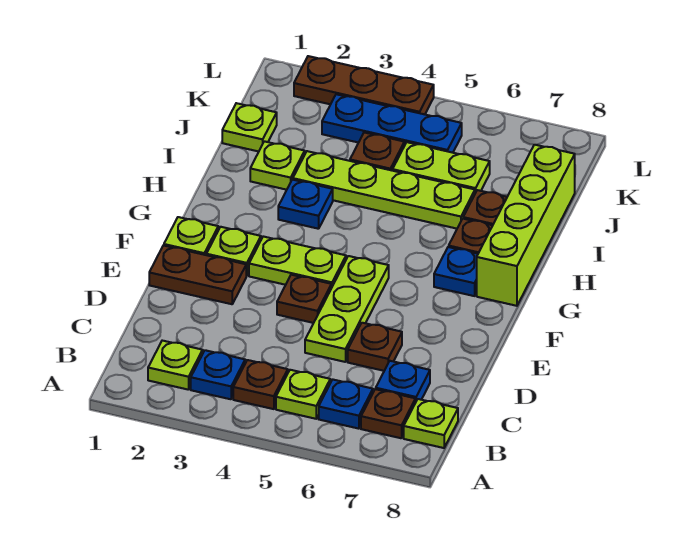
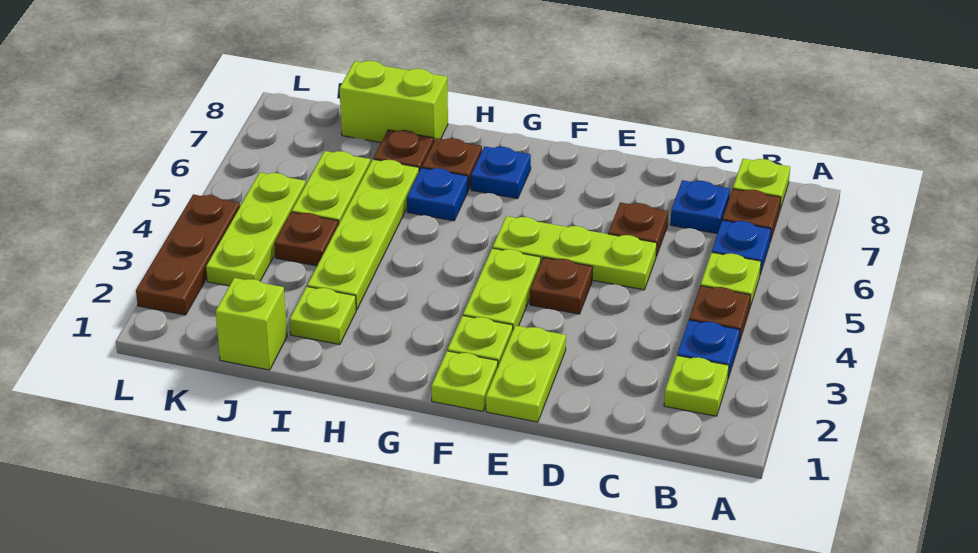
brown 1x2 plate [149,245,246,304] -> lime 1x2 plate [486,325,566,422]
lime 1x4 brick [477,145,575,306] -> lime 1x2 brick [340,61,448,142]
blue 1x1 plate [278,180,333,229] -> blue 1x1 plate moved to [407,168,468,221]
lime 1x1 plate [222,103,277,152] -> lime 1x1 brick [216,278,287,370]
blue 1x3 plate [322,94,462,153] -> lime 1x3 plate [206,173,306,286]

